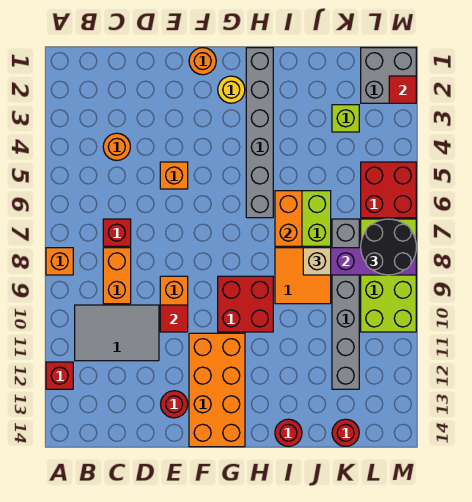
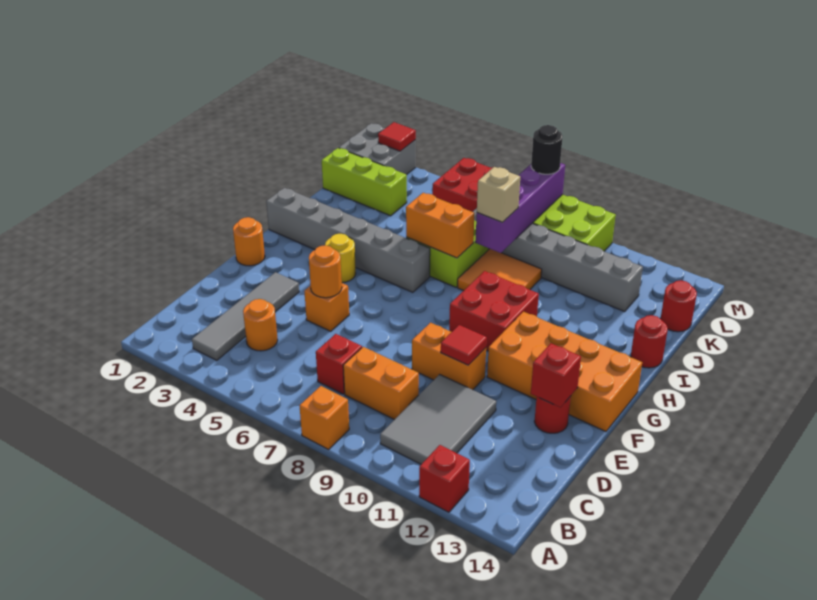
none -> grey 1x4 tile [192,272,299,360]
none -> orange 1x1 round brick [309,245,342,298]
none -> red 1x1 brick [531,343,581,407]
yellow 1x1 round brick [218,76,245,103] -> yellow 1x1 round brick moved to [325,234,356,283]
lime 1x1 brick [332,105,359,132] -> lime 1x3 brick [322,148,407,216]
black 2x2 round brick [361,219,416,275] -> black 1x1 round brick [531,125,563,174]

